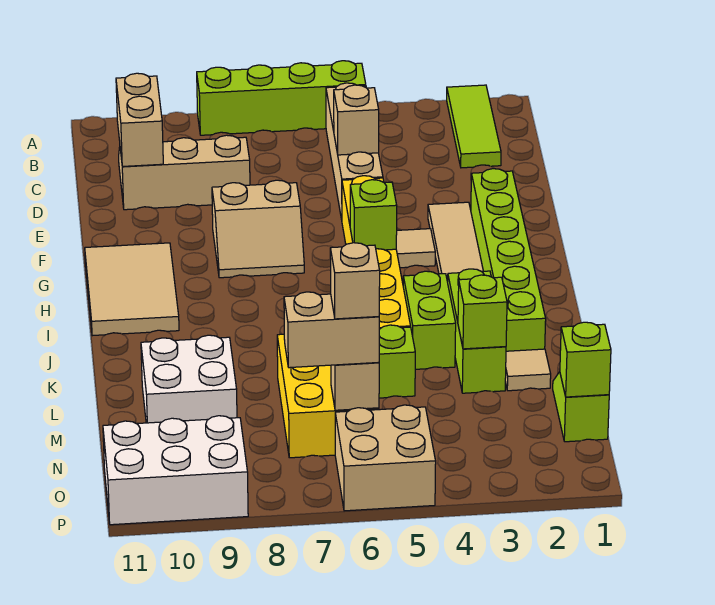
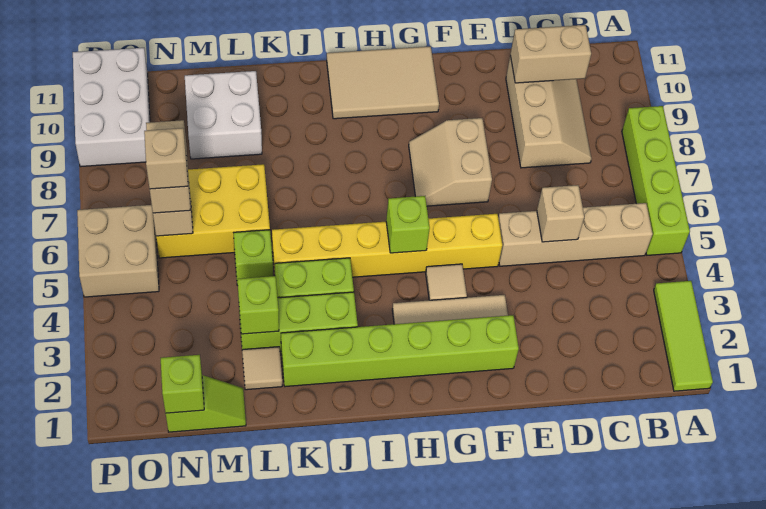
lime 1x3 tile [447,85,501,168] -> lime 1x3 tile turned to [654,281,713,391]

